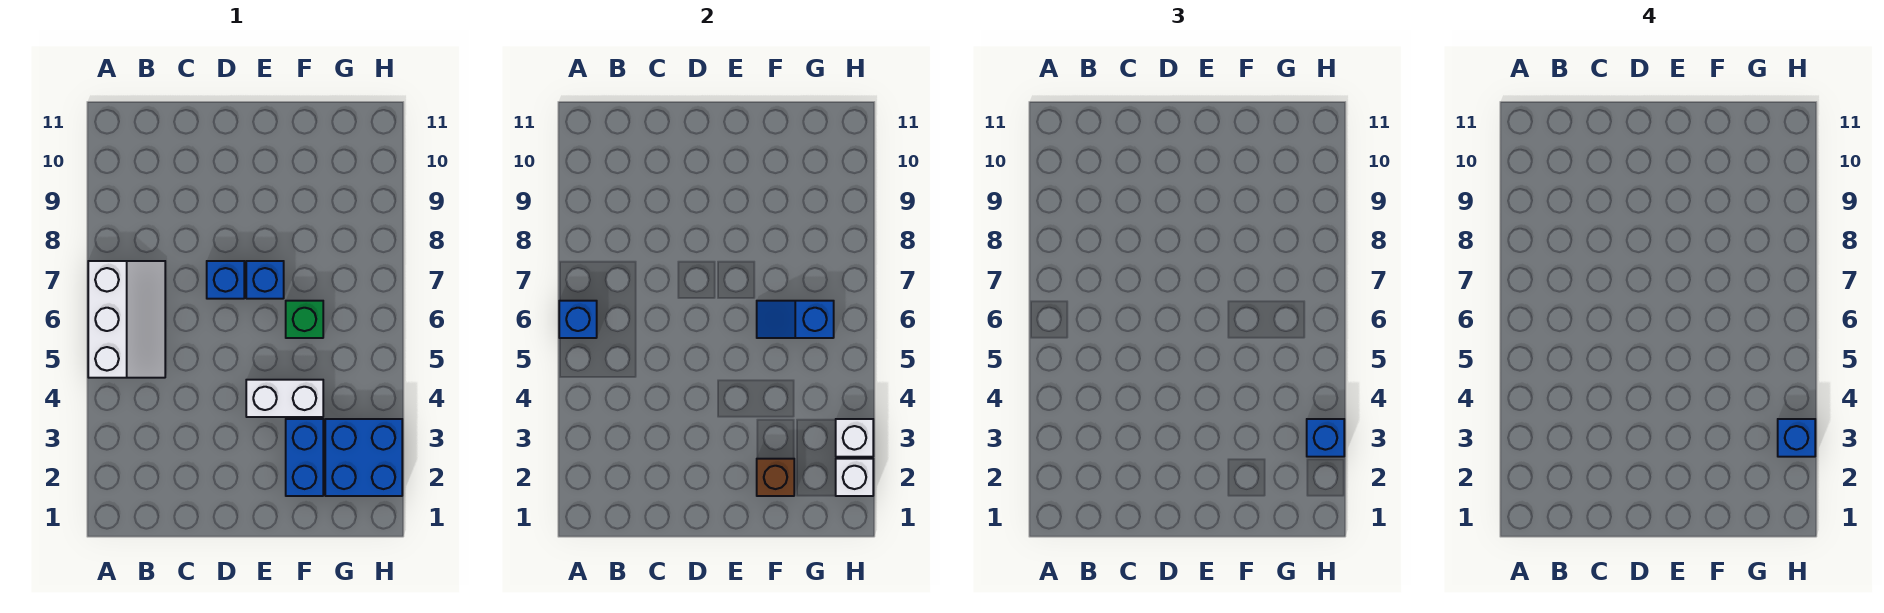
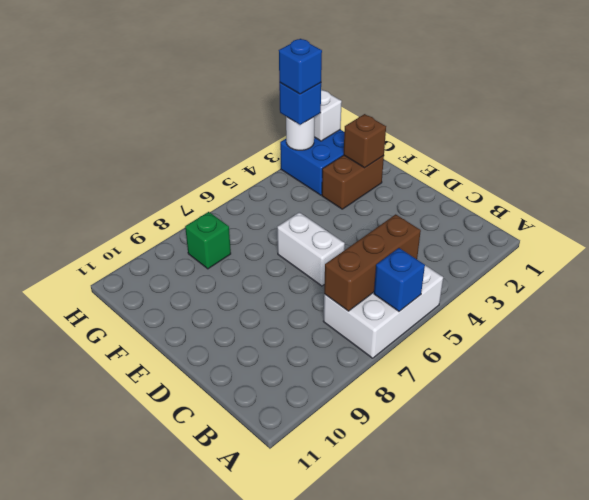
white 2x3 slope [88,261,165,378] -> white 2x3 brick [323,265,443,358]
none -> brown 1x3 brick [324,214,421,311]
blue 1x1 brick [207,261,244,299] -> none
white 1x2 brick [246,380,323,417] -> white 1x2 brick moved to [277,212,345,286]
blue 1x1 brick [246,261,284,299] -> none
blue 1x2 brick [286,419,323,496] -> brown 1x2 brick [322,155,384,209]
green 1x1 brick [286,301,323,338] -> green 1x1 brick moved to [185,212,231,269]
blue 1x2 slope [757,301,834,338] -> none
white 1x1 brick [836,419,873,457] -> white 1x1 round brick [286,117,314,150]

